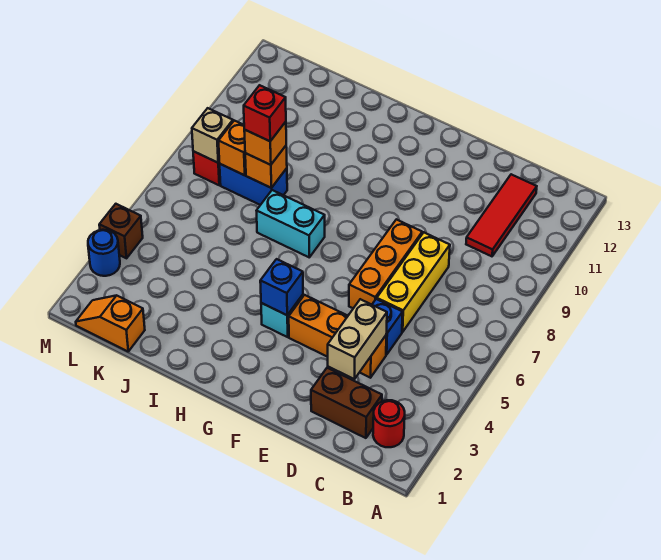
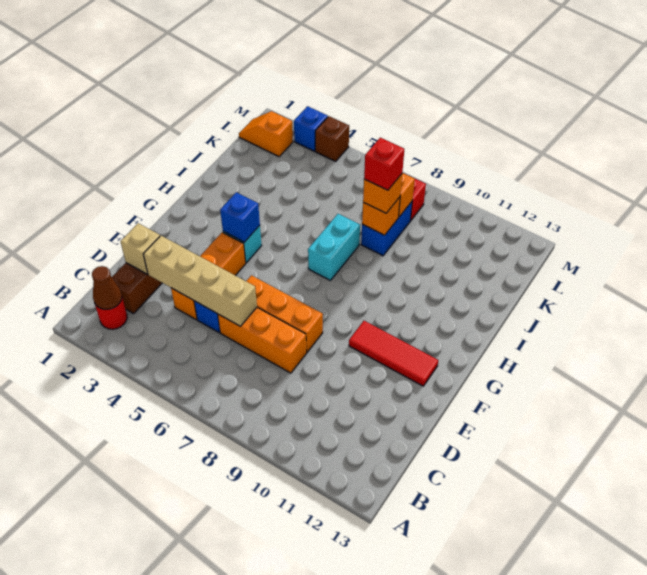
none -> brown 1x1 cone [92,266,122,309]
red 1x3 tile [466,174,537,256] -> red 1x3 tile moved to [349,321,438,386]
tan 1x2 brick [328,299,387,379] -> tan 1x4 brick [143,236,257,326]
yellow 1x3 brick [377,233,450,332] -> orange 1x3 brick [218,308,307,373]
orange 1x2 slope [76,296,145,351] -> orange 1x2 slope turned to [239,111,293,157]
tan 1x1 brick [192,108,233,163] -> tan 1x1 brick moved to [120,223,160,274]
blue 1x1 round brick [88,230,120,276] -> blue 1x1 brick [294,106,328,151]

